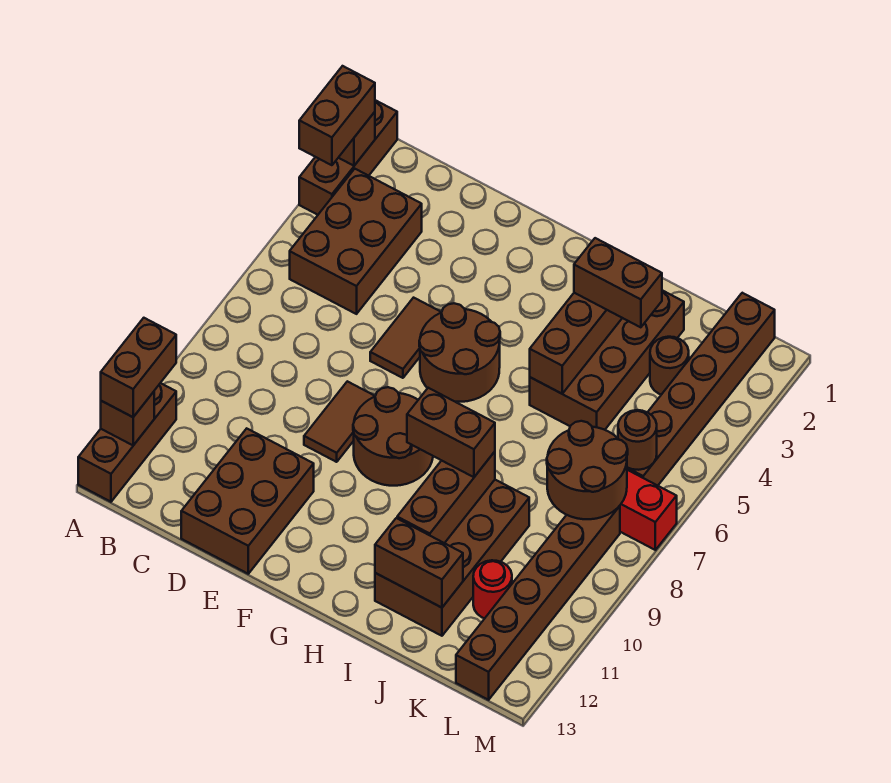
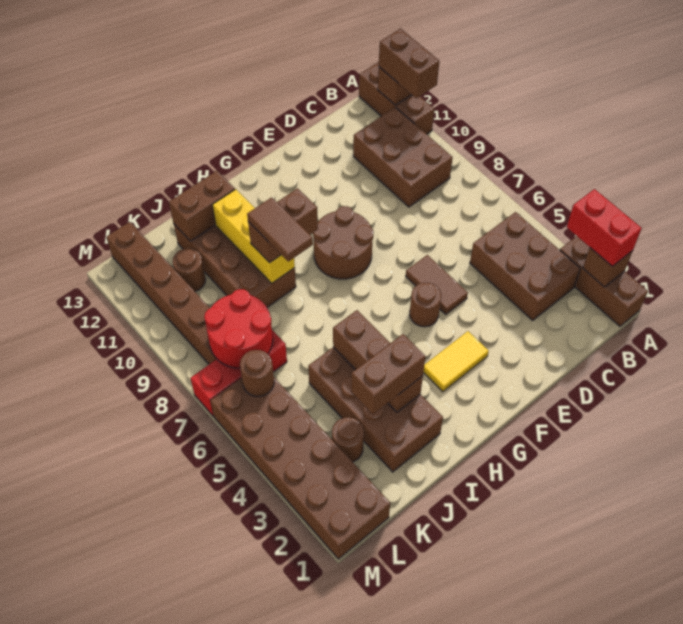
brown 1x2 brick [299,66,375,165] -> red 1x2 brick [567,189,642,266]
brown 2x3 brick [181,429,314,574] -> brown 2x3 brick moved to [353,107,453,207]
brown 1x2 tile [304,381,375,462] -> brown 1x2 tile moved to [247,197,313,261]
none -> yellow 1x2 tile [423,331,489,392]
brown 2x2 round brick [419,303,500,402] -> brown 1x1 round brick [410,283,441,327]
brown 1x3 brick [397,452,495,543] -> yellow 1x3 brick [212,189,295,283]
brown 2x2 round brick [547,421,628,519] -> red 2x2 round brick [204,289,273,368]
red 1x1 round brick [473,560,512,618] -> brown 1x1 round brick [173,248,206,291]
brown 1x6 brick [627,293,775,486] -> brown 2x6 brick [210,378,390,559]

